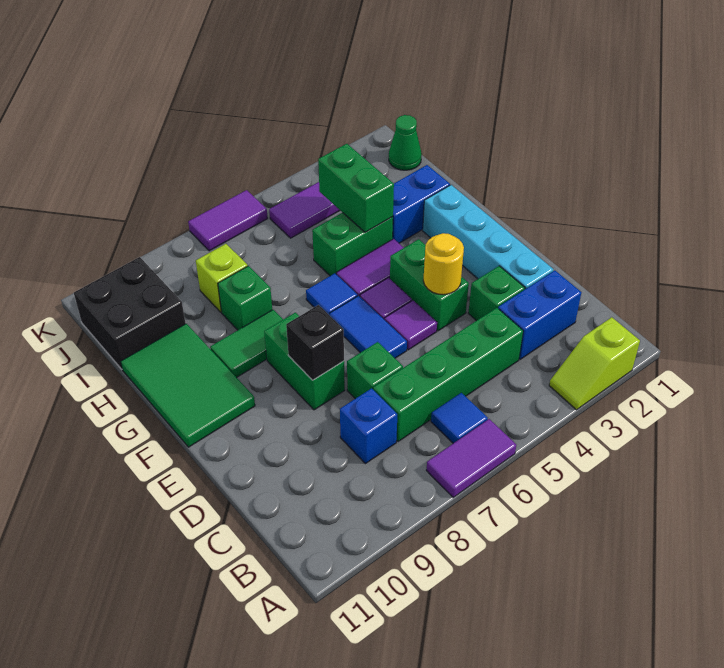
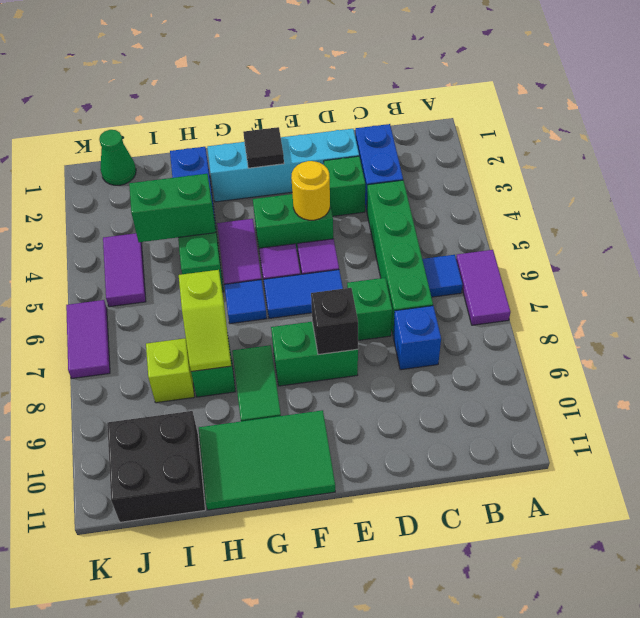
lime 1x2 slope [549,317,640,410] -> lime 1x2 slope moved to [179,270,231,371]
none -> black 1x1 tile [243,127,284,168]

